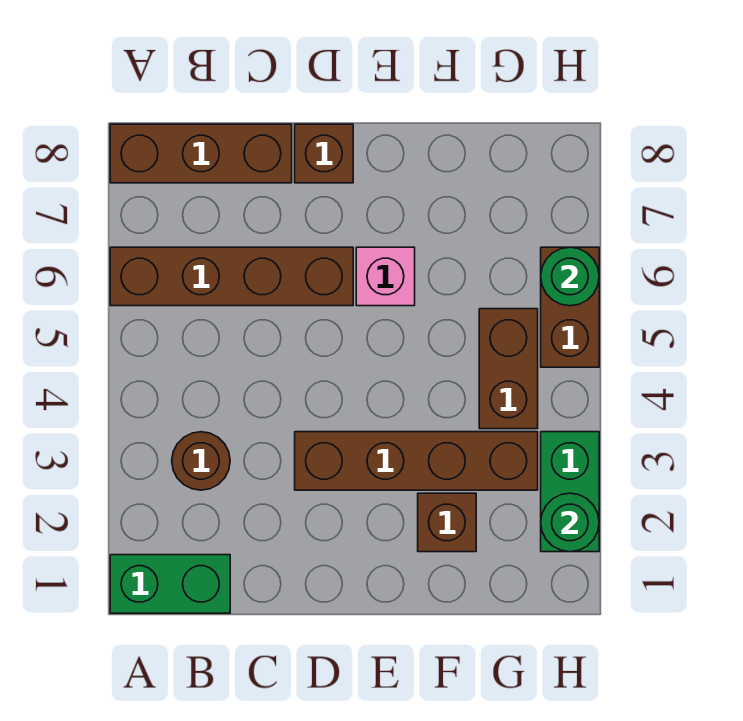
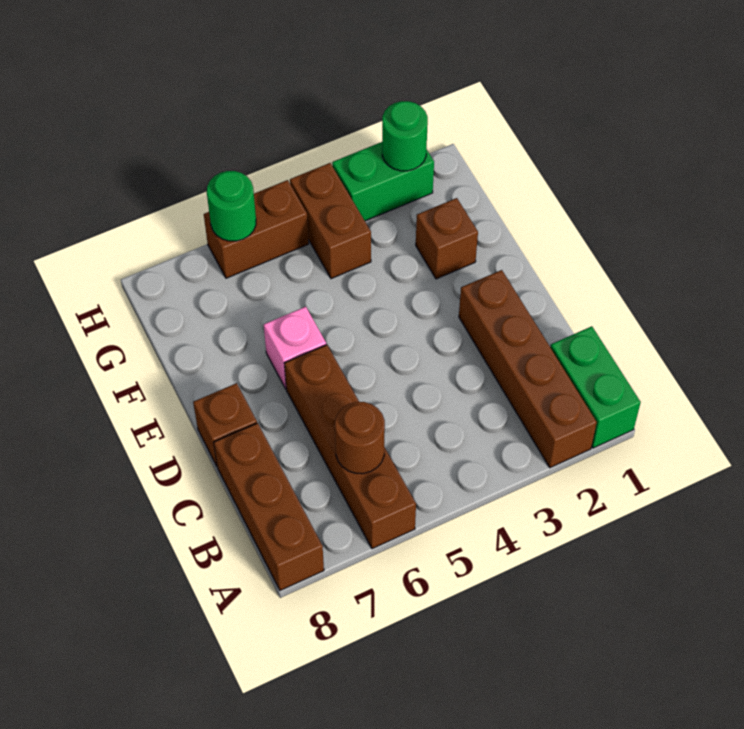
brown 1x1 round brick [172,432,230,490] -> brown 1x1 round brick moved to [335,402,385,474]
brown 1x4 brick [295,432,538,490] -> brown 1x4 brick moved to [459,270,597,468]
brown 1x2 brick [479,309,538,429] -> brown 1x2 brick turned to [290,163,371,279]

